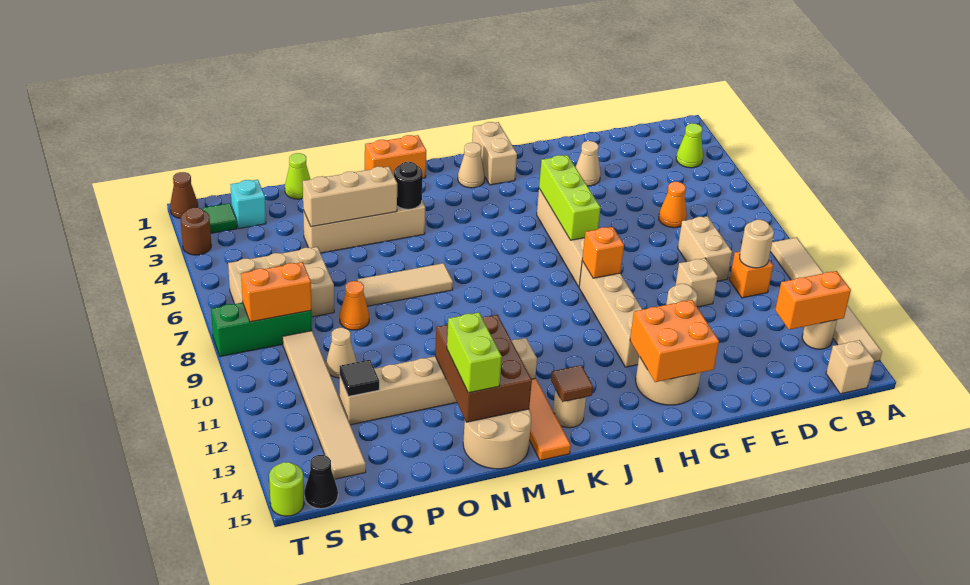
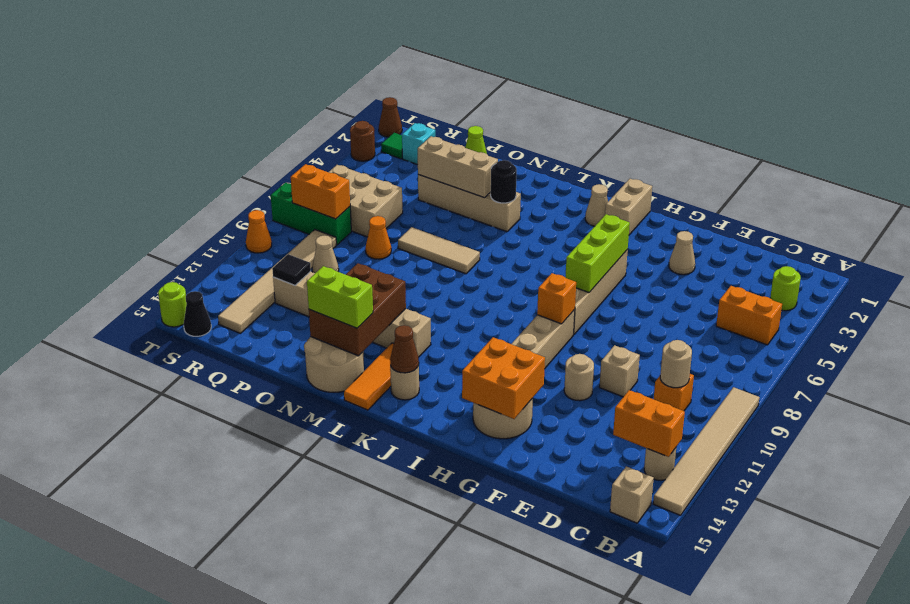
lime 1x1 cone [676,123,703,168] -> lime 1x1 round brick [770,266,801,311]
orange 1x1 cone [659,182,687,228] -> orange 1x1 cone moved to [246,210,272,253]
tan 1x2 brick [678,216,732,281] -> none
brown 1x1 tile [551,365,593,402] -> brown 1x1 cone [390,325,419,373]
orange 1x2 brick [365,135,426,178] -> orange 1x2 brick moved to [716,286,782,345]
lime 1x2 brick [447,312,502,393] -> lime 1x2 brick turned to [307,266,373,328]

